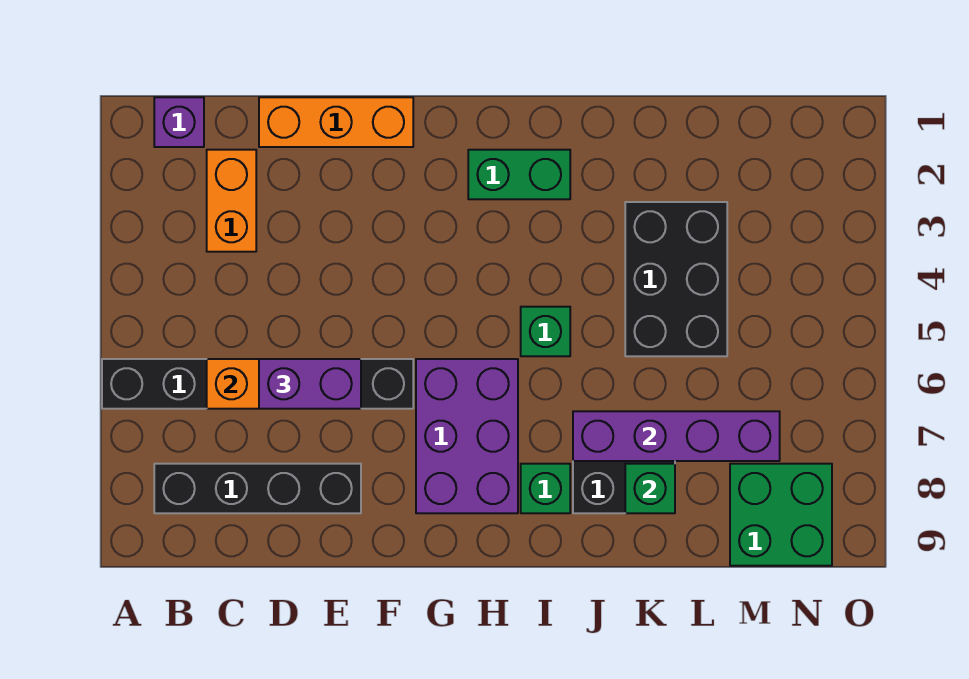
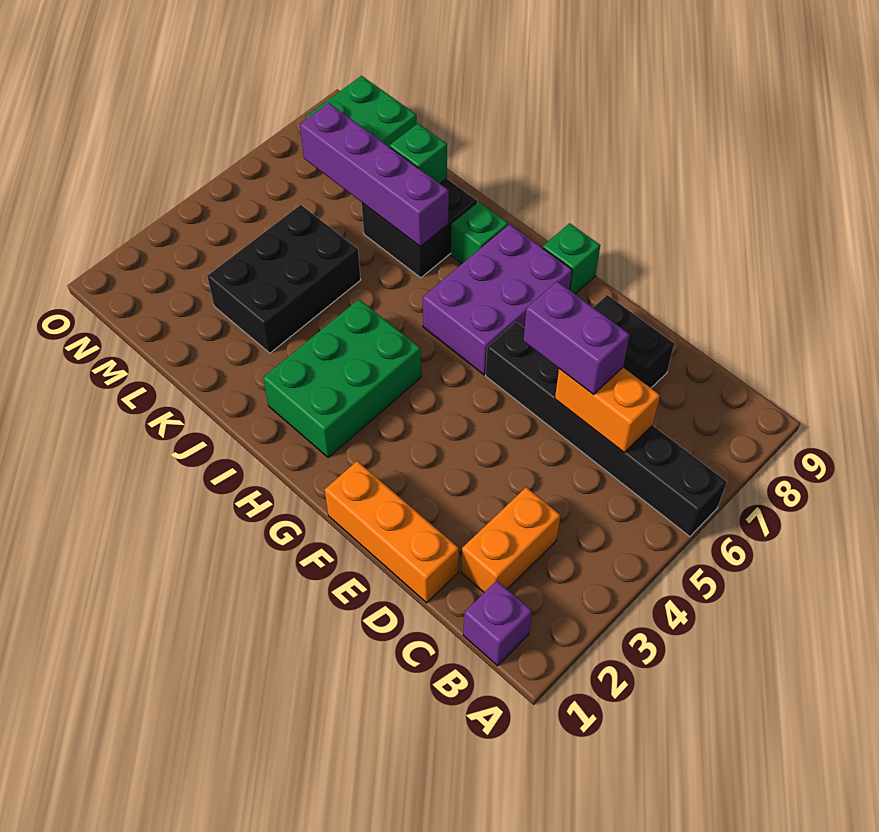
black 1x4 brick [154,464,361,513] -> black 1x2 brick [593,295,674,388]
green 1x2 brick [468,150,570,199] -> green 2x3 brick [263,299,421,457]
green 1x1 brick [521,307,570,356] -> green 1x1 brick moved to [543,223,600,294]

